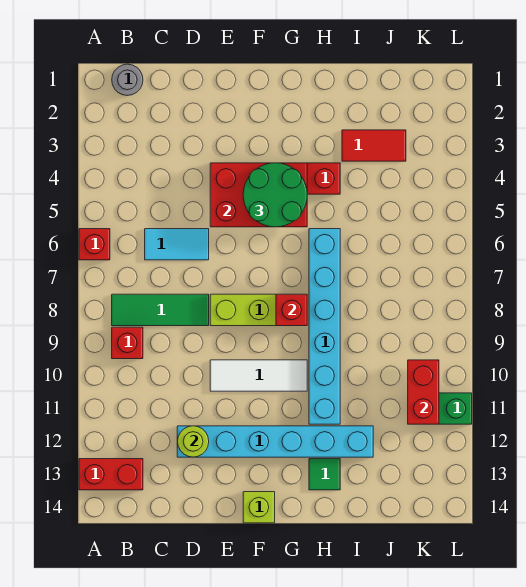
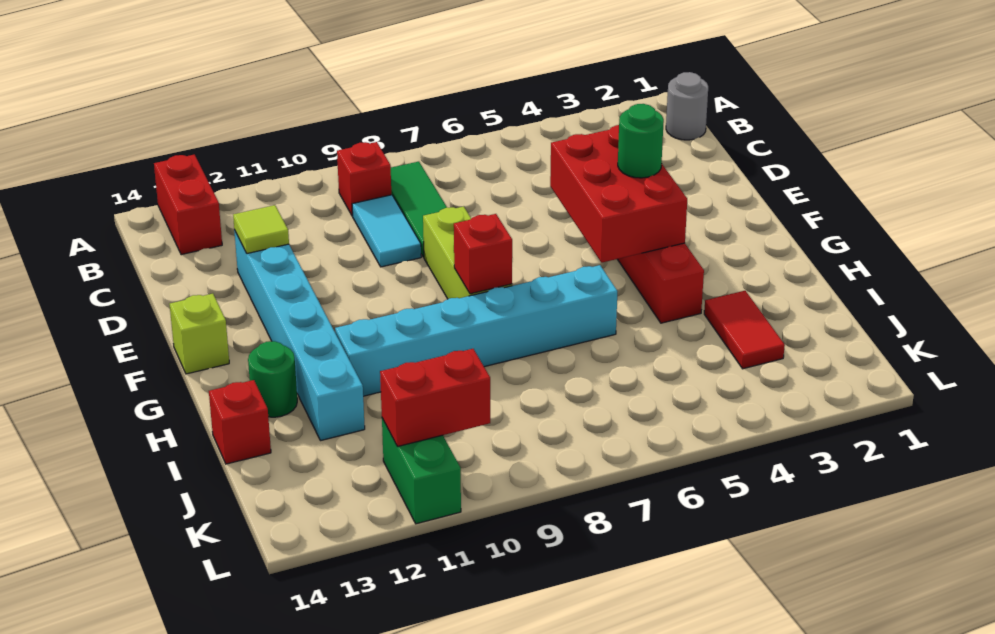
red 1x1 brick [79,229,110,260] -> red 1x1 brick moved to [209,380,271,464]
cyan 1x2 tile [145,229,209,260] -> cyan 1x2 tile moved to [352,195,421,267]
lime 1x1 round brick [178,426,209,457] -> lime 1x1 tile [233,205,289,254]
white 1x3 tile [210,360,307,391] -> none
green 2x2 round brick [243,163,307,227] -> green 1x1 round brick [618,104,664,178]
green 1x1 tile [309,459,340,490] -> green 1x1 round brick [248,341,297,417]

